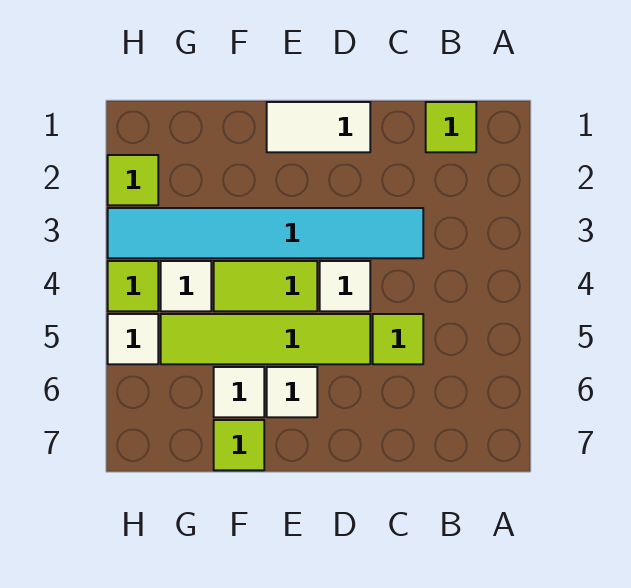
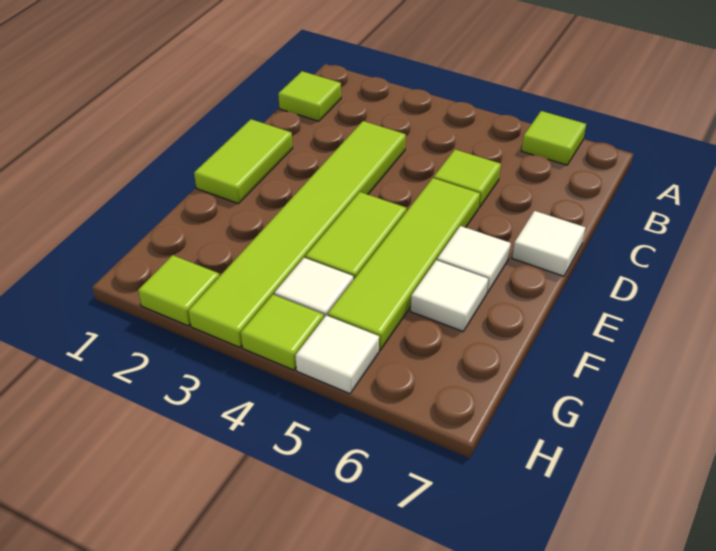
cyan 1x6 tile [108,208,423,258] -> lime 1x6 tile [188,121,406,347]
white 1x2 tile [267,102,370,152] -> lime 1x2 tile [194,119,293,203]
white 1x1 tile [320,261,370,311] -> white 1x1 tile moved to [512,211,586,276]
lime 1x1 tile [214,420,264,470] -> lime 1x1 tile moved to [522,111,586,165]

